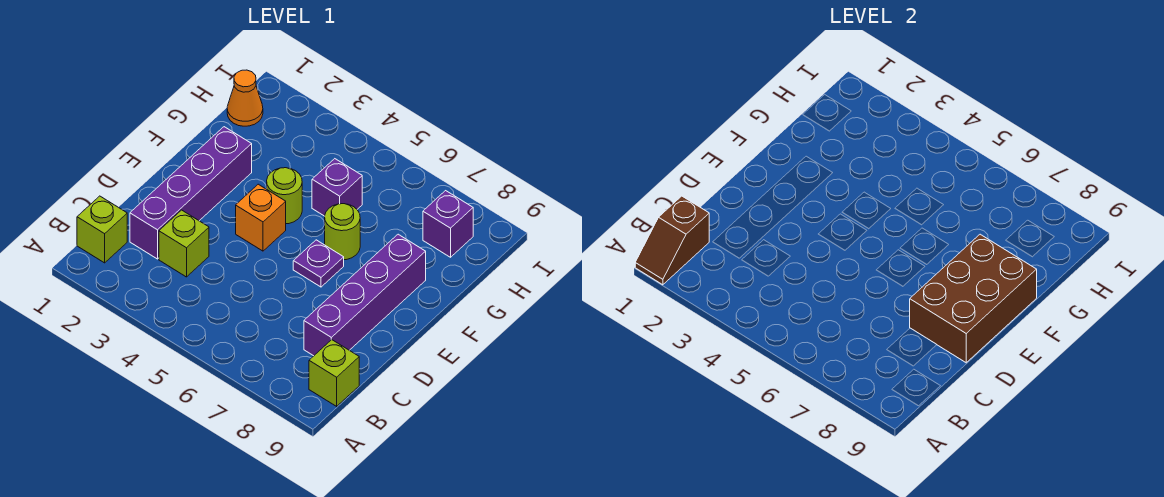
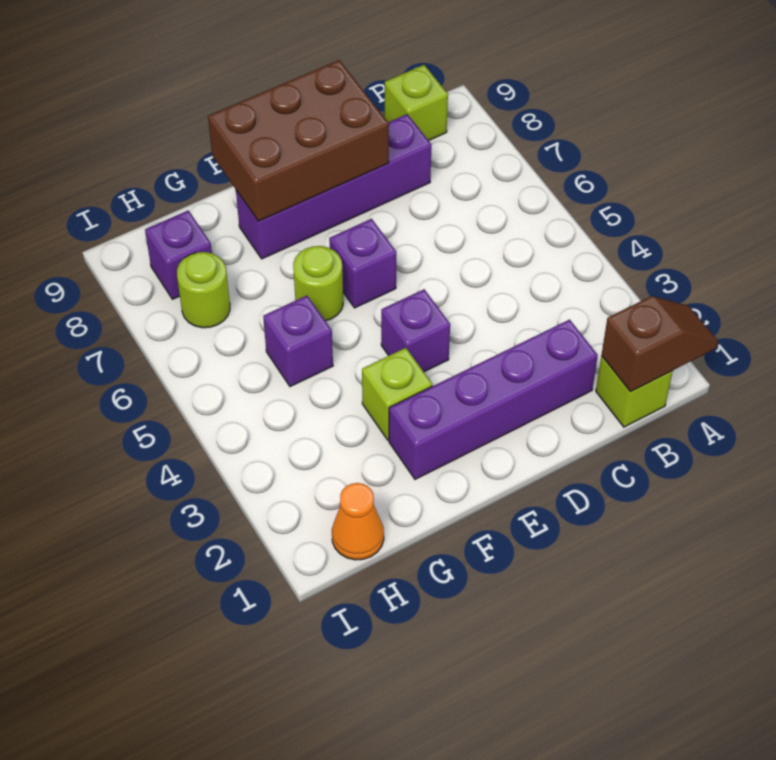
lime 1x1 brick [159,210,209,277] -> lime 1x1 brick moved to [362,348,432,440]
orange 1x1 brick [236,184,286,251] -> purple 1x1 brick [381,289,450,372]
purple 1x1 plate [293,240,344,287] -> purple 1x1 brick [329,219,396,308]
lime 1x1 round brick [267,168,302,224] -> lime 1x1 round brick moved to [177,252,230,328]

